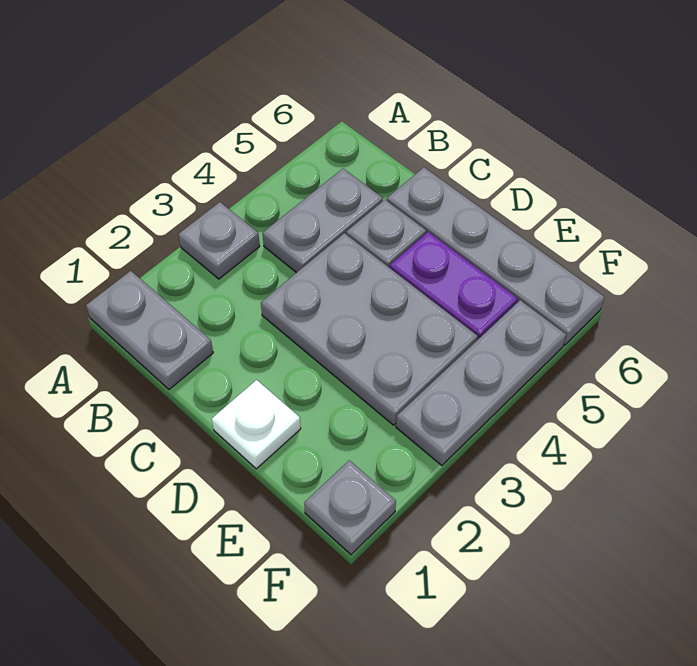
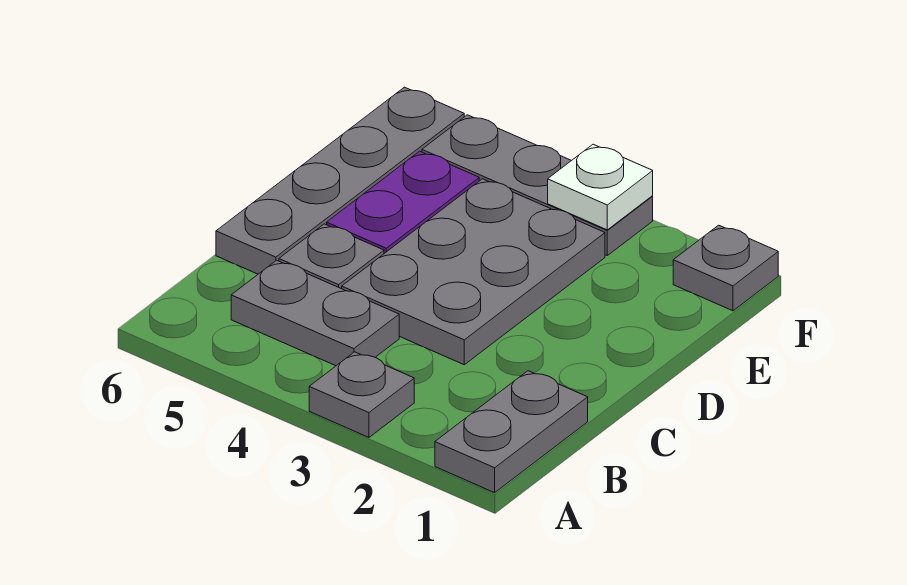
white 1x1 plate [212,380,301,469] -> white 1x1 plate moved to [548,144,653,230]

